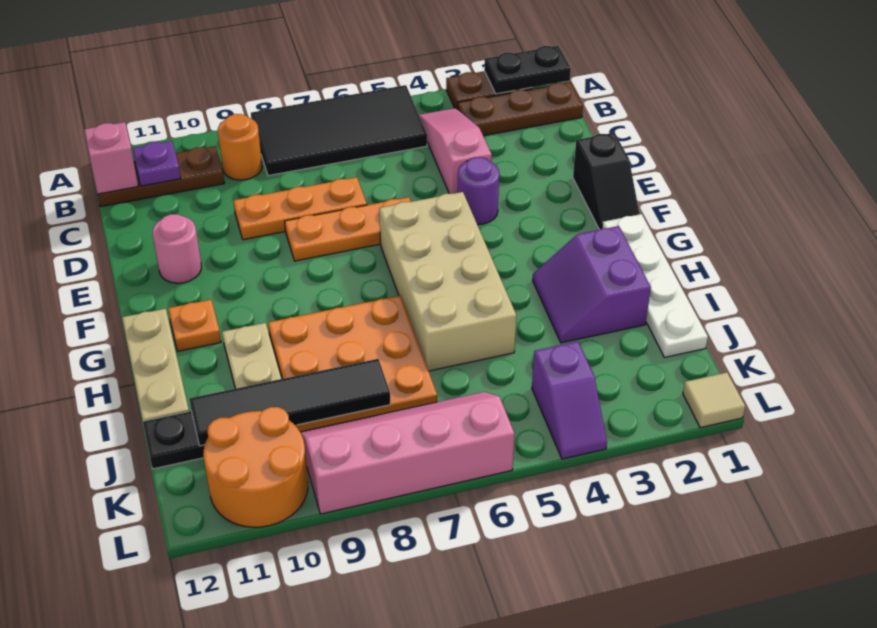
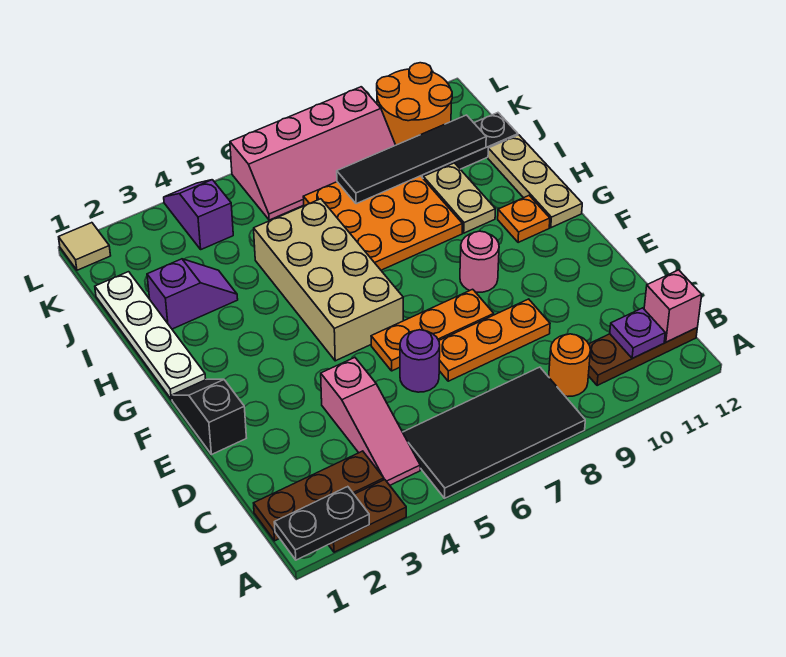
purple 1x1 round brick [457,157,499,225] -> purple 1x1 round brick moved to [400,330,440,392]
pink 1x1 round brick [153,214,201,283] -> pink 1x1 round brick moved to [460,231,499,292]
purple 2x2 slope [533,226,651,343] -> purple 1x2 slope [147,259,238,329]

